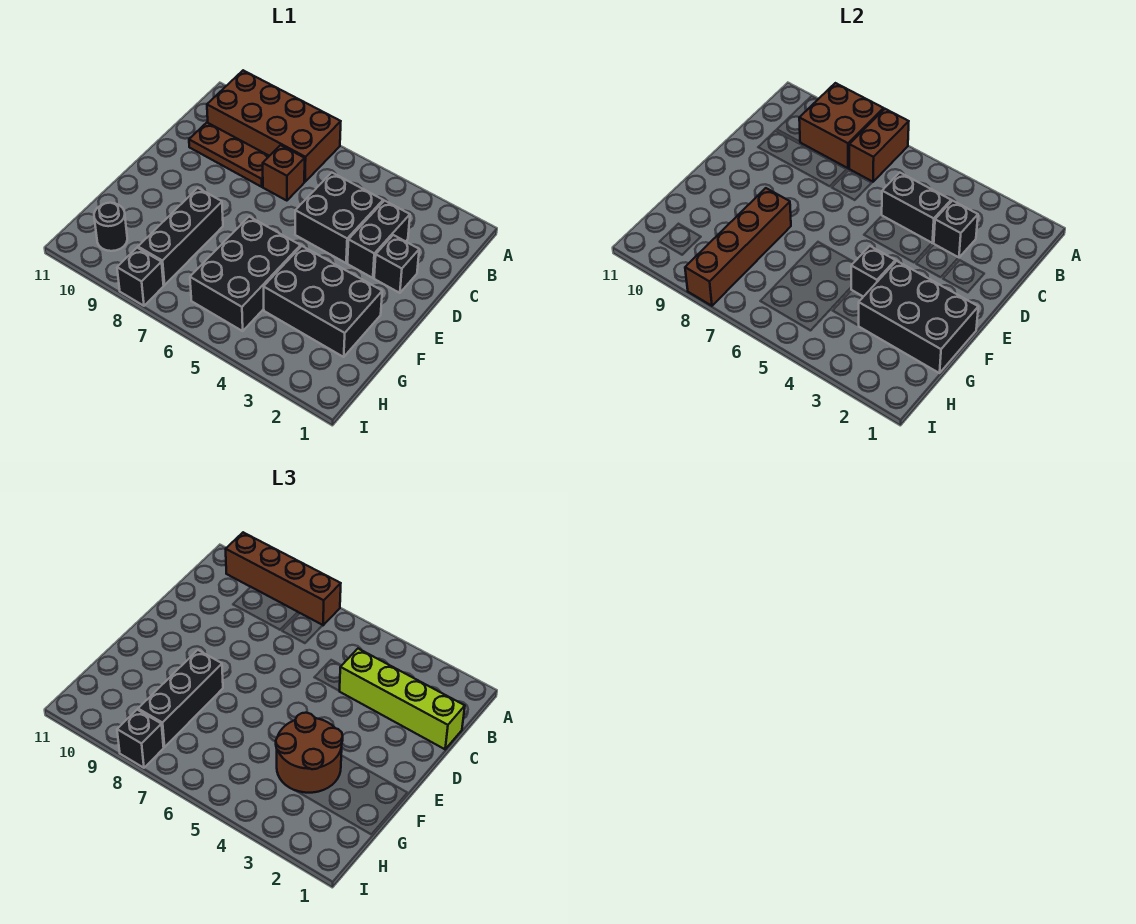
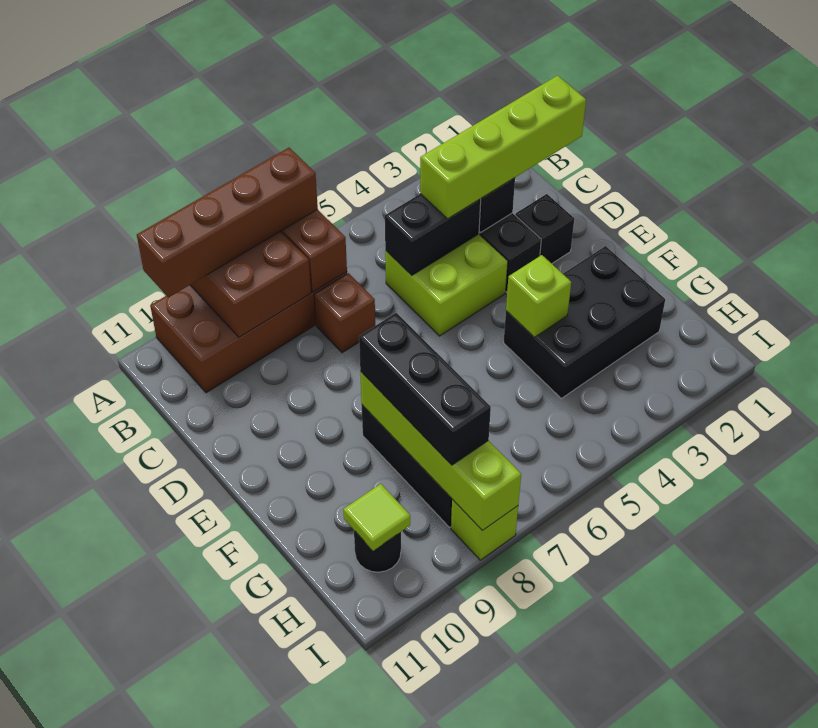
black 2x2 brick [295,173,383,263] -> lime 2x2 brick [385,234,508,336]
brown 1x3 plate [189,122,269,187] -> none
black 2x3 brick [859,261,978,373] -> none
brown 2x2 round brick [276,713,343,793] -> none
black 1x1 brick [851,246,895,297] -> lime 1x1 brick [506,255,571,337]
black 2x3 brick [190,217,301,331] -> none
brown 1x4 brick [685,188,791,306] -> lime 1x4 brick [360,371,521,531]
none -> lime 1x1 tile [343,484,410,551]
black 1x1 brick [117,248,164,306] -> lime 1x1 brick [451,500,518,560]
black 1x1 brick [117,710,164,768] -> none

